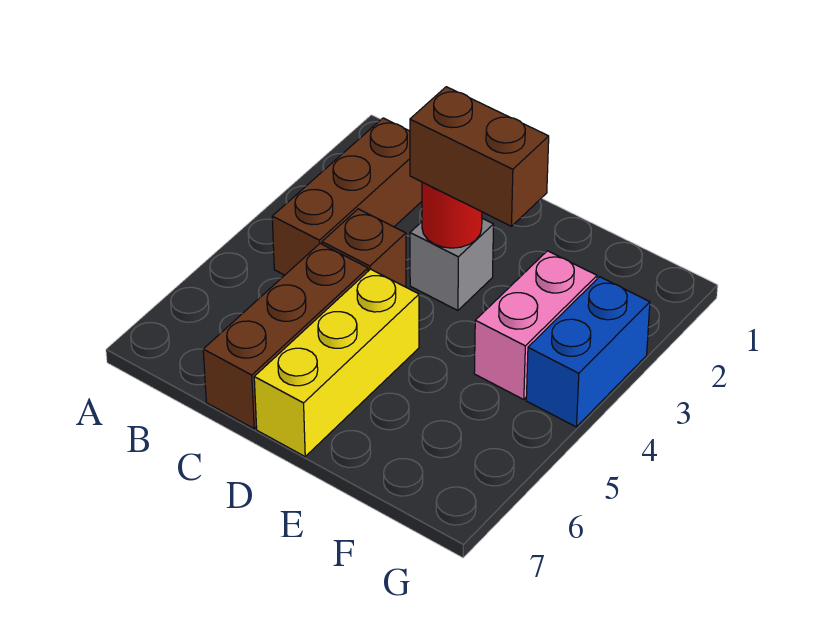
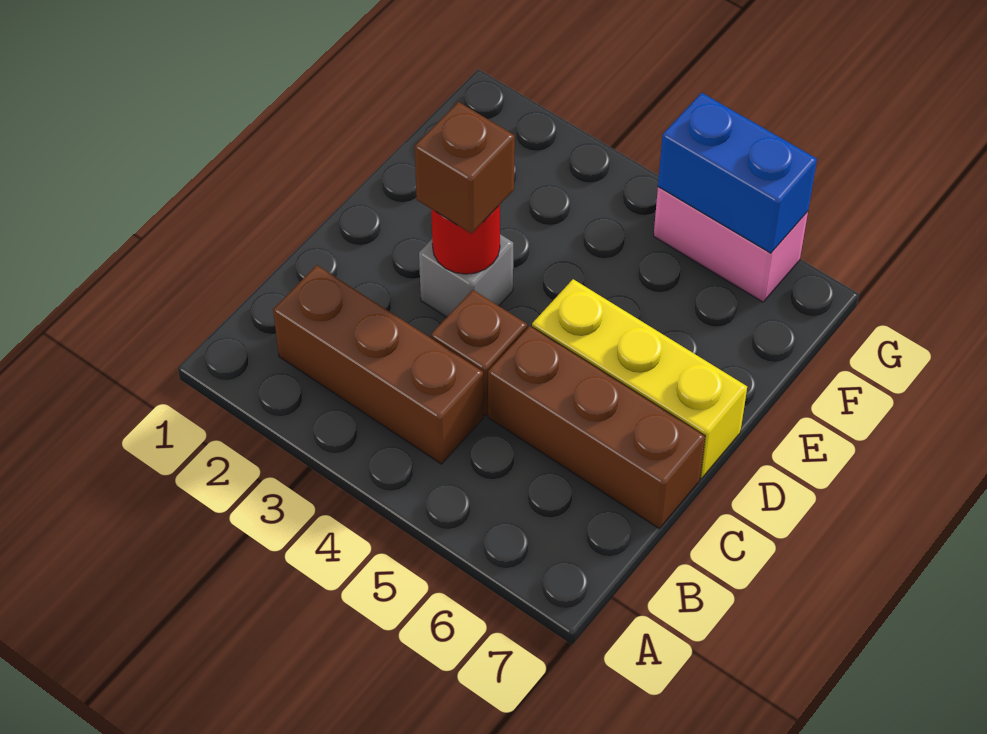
brown 1x2 brick [410,87,549,226] -> brown 1x1 brick [414,102,515,234]
pink 1x2 brick [474,251,597,400] -> pink 1x2 brick moved to [654,187,808,302]
blue 1x2 brick [526,277,650,427] -> blue 1x2 brick moved to [658,93,817,253]

